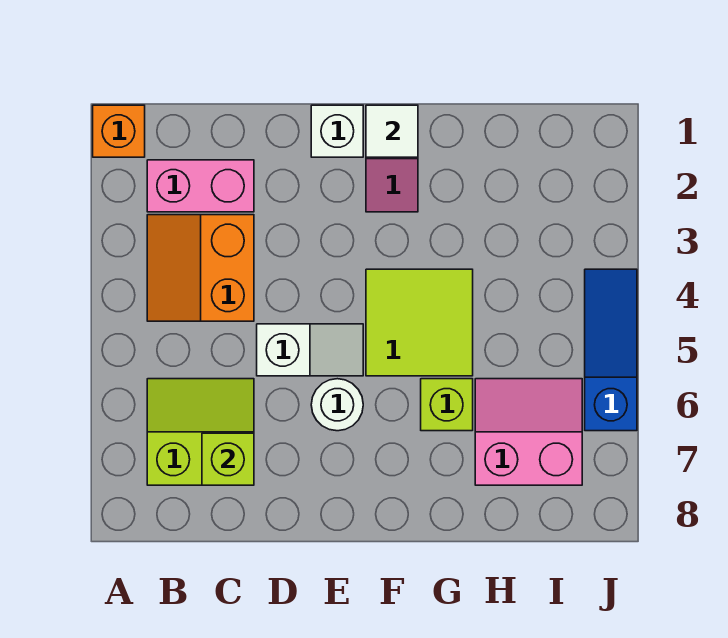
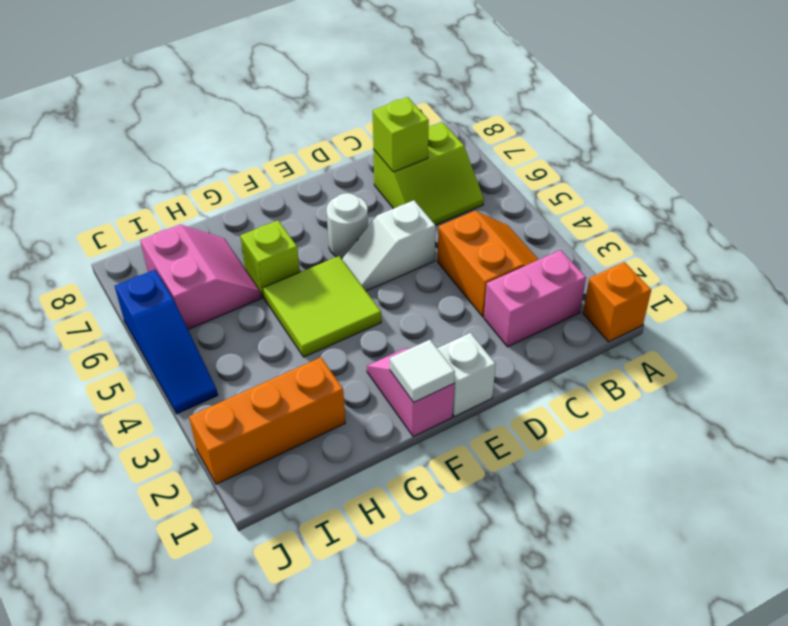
none -> orange 1x3 brick [189,357,345,484]
pink 2x2 slope [475,379,582,485] -> pink 2x2 slope turned to [140,225,261,329]

